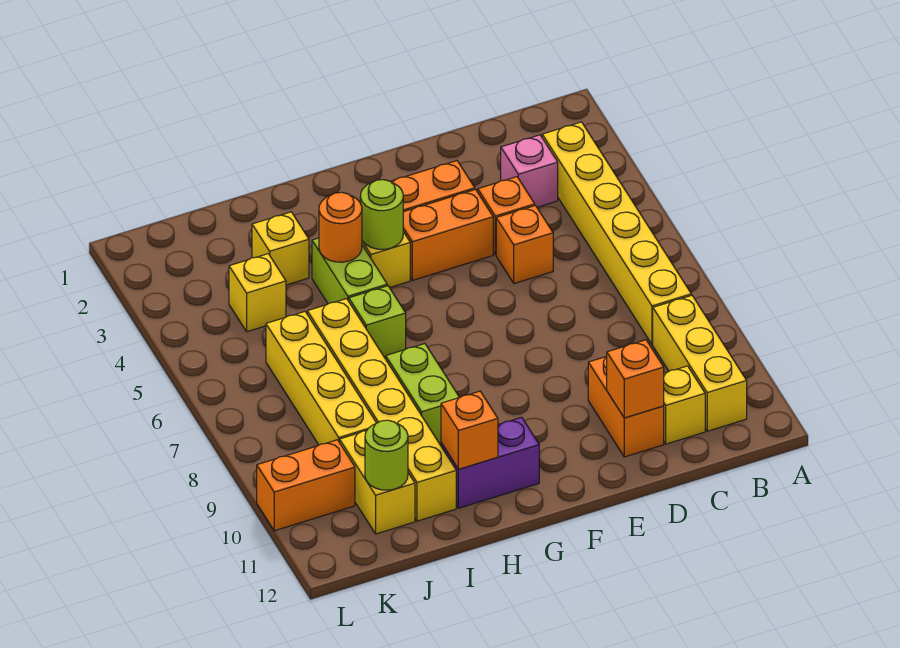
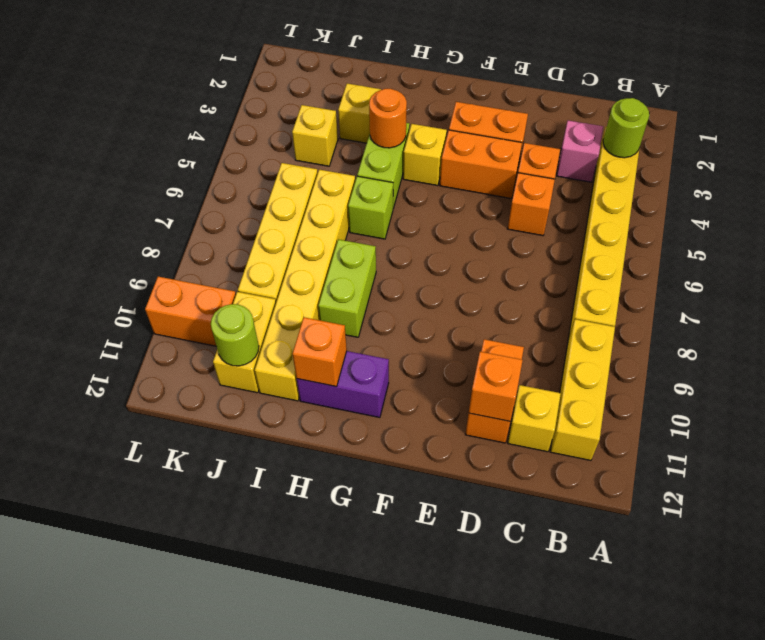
lime 1x1 round brick [360,180,403,249] -> lime 1x1 round brick moved to [603,98,649,158]

